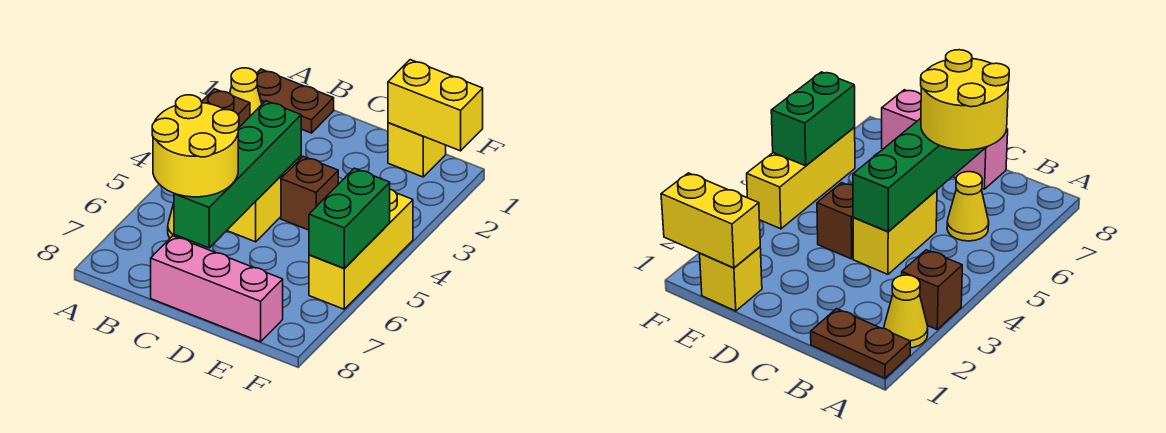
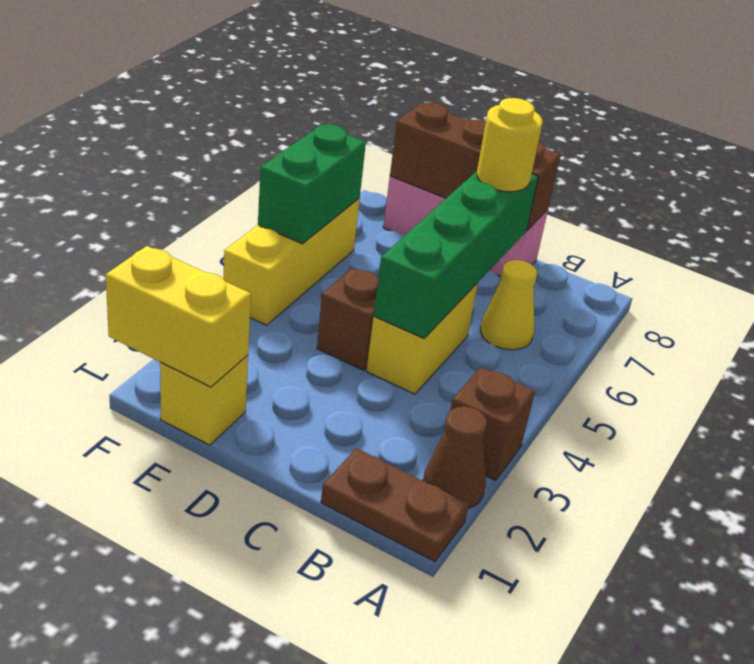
yellow 1x1 cone [230,68,262,116] -> brown 1x1 cone [423,407,487,509]
yellow 2x2 round brick [152,95,239,197] -> yellow 1x1 round brick [477,98,543,192]
none -> brown 1x3 brick [390,103,561,230]

